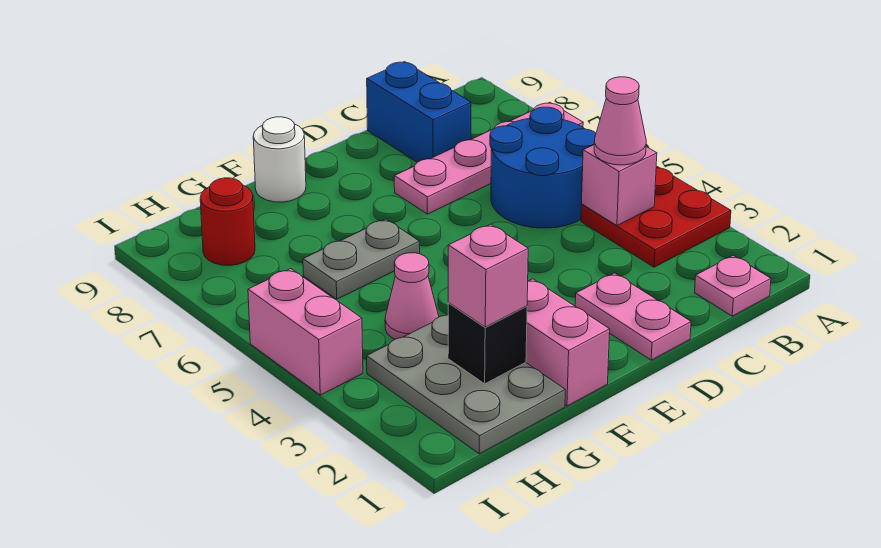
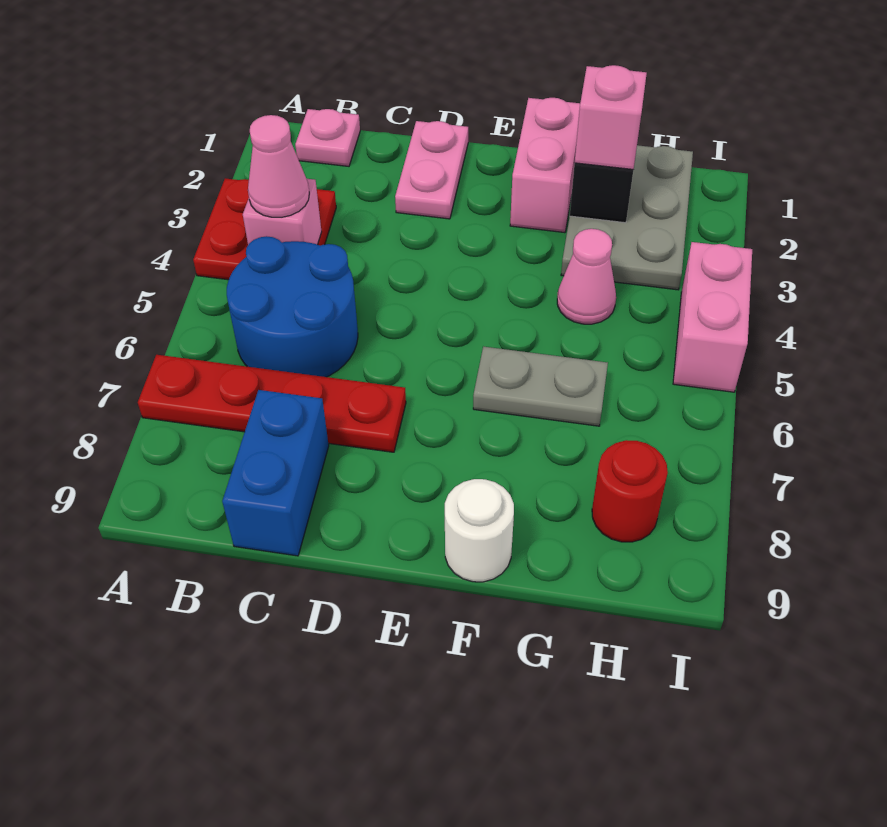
pink 1x4 plate [394,102,583,214] -> red 1x4 plate [138,355,406,452]

